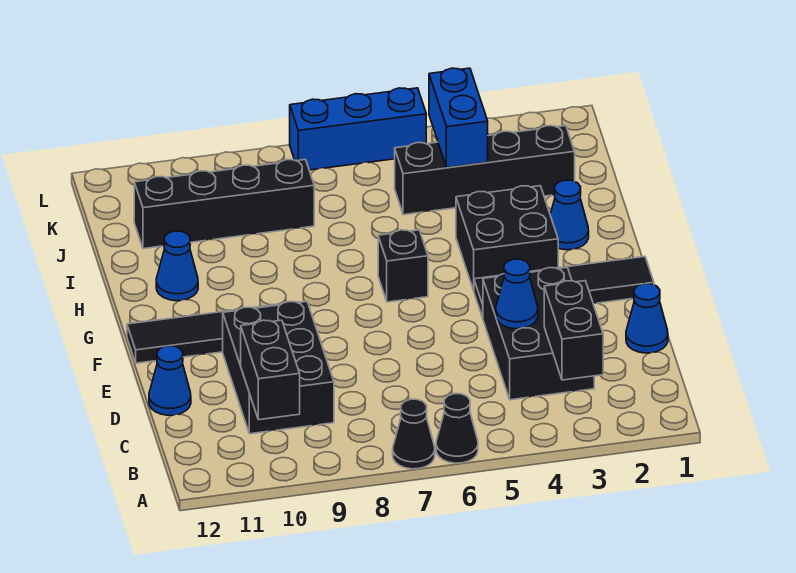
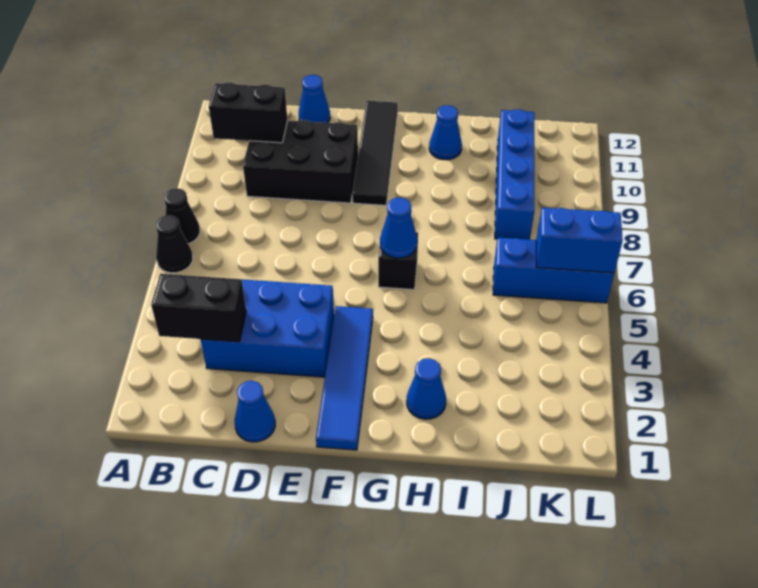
black 2x3 brick [483,268,594,400] -> blue 2x3 brick [200,279,334,377]
blue 1x1 cone [496,259,538,329] -> blue 1x1 cone moved to [380,197,417,258]
black 1x4 tile [474,257,654,318] -> blue 1x4 tile [316,306,373,450]
black 2x2 brick [456,186,558,290] -> none
black 1x4 brick [395,126,575,215] -> none
blue 1x2 brick [429,68,488,168] -> blue 1x2 brick moved to [536,208,623,273]
black 1x4 brick [134,159,314,249] -> blue 1x4 brick [495,109,534,240]
blue 1x3 brick [290,88,426,170] -> blue 1x3 brick turned to [493,238,614,303]

